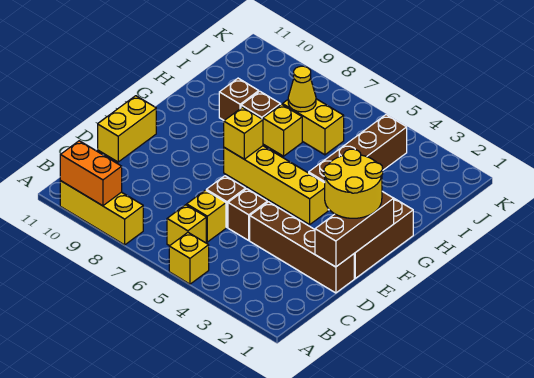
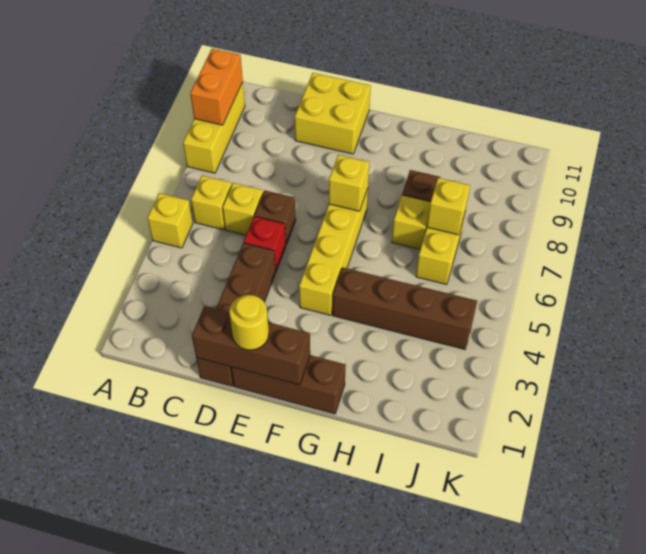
brown 1x1 brick [228,189,267,240] -> red 1x1 brick [244,216,286,271]
yellow 1x2 brick [98,96,156,162] -> yellow 2x2 brick [295,73,371,154]
yellow 2x2 round brick [324,149,383,218] -> yellow 1x1 round brick [229,295,269,350]
brown 1x1 brick [219,78,259,120] -> none
yellow 1x1 cone [288,66,316,112] -> yellow 1x1 brick [427,178,470,235]

